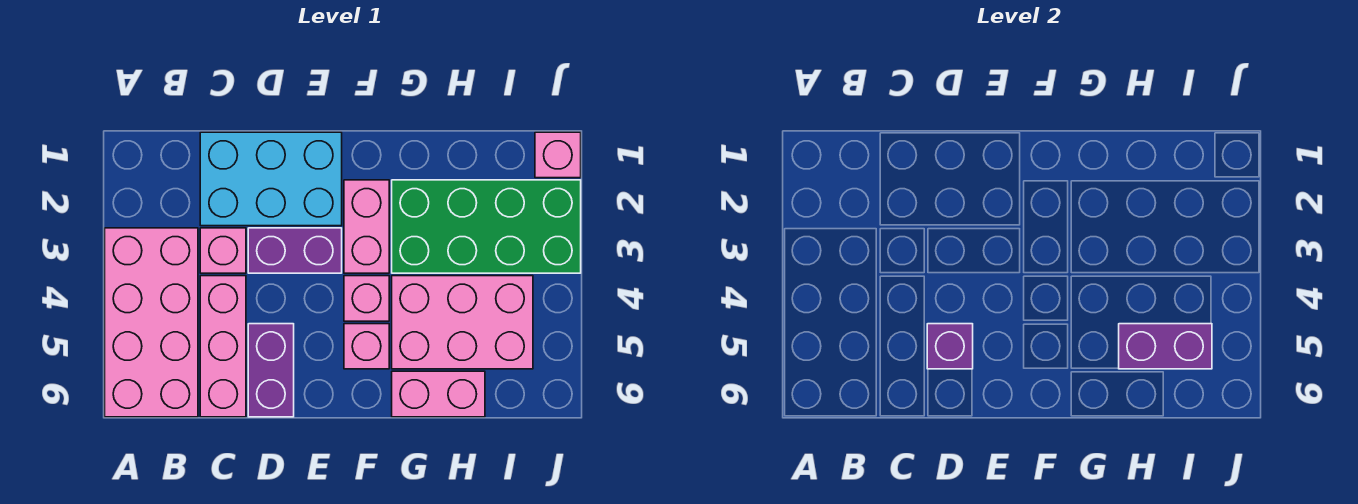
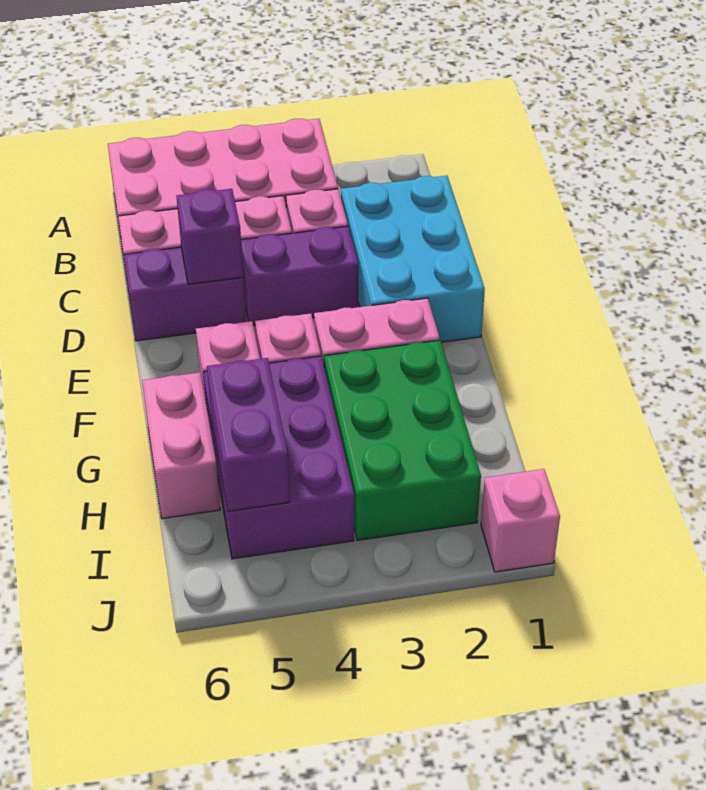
purple 1x2 brick [248,228,342,273] -> purple 1x2 brick turned to [241,226,358,326]
green 2x4 brick [392,180,581,273] -> green 2x3 brick [324,340,481,540]
pink 2x3 brick [392,276,533,369] -> purple 2x3 brick [203,356,354,559]

